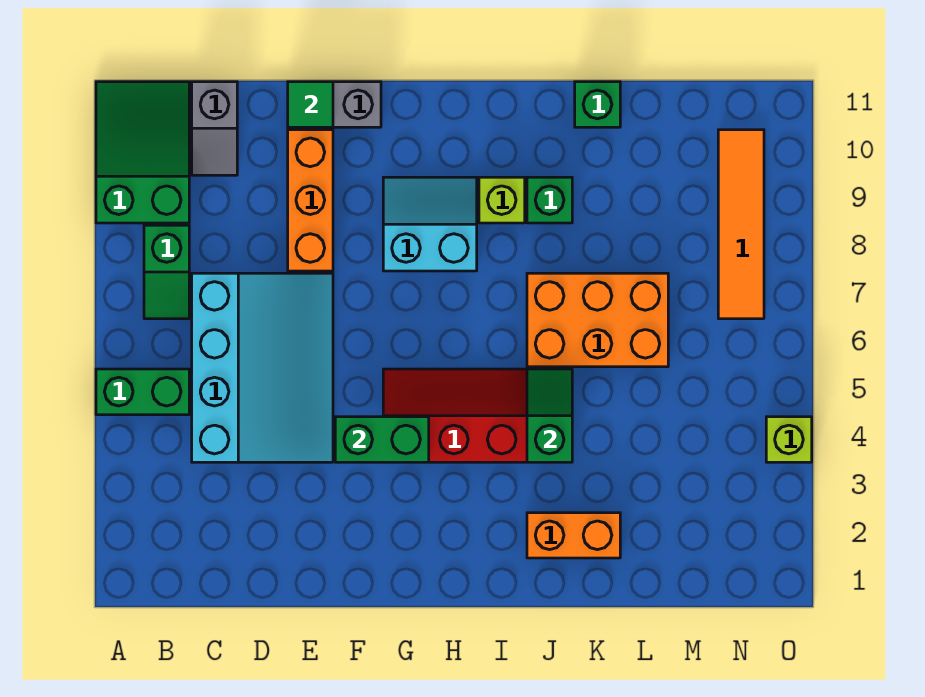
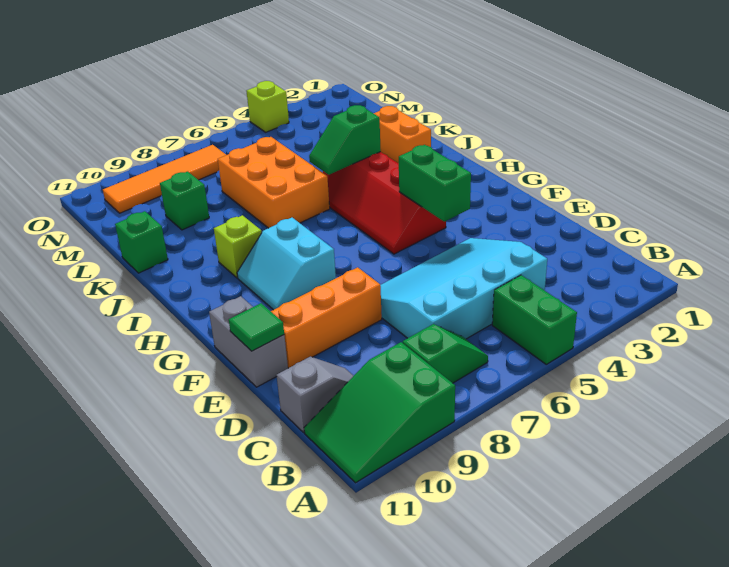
green 1x1 brick [527,177,572,223] -> green 1x1 brick moved to [160,171,209,230]

